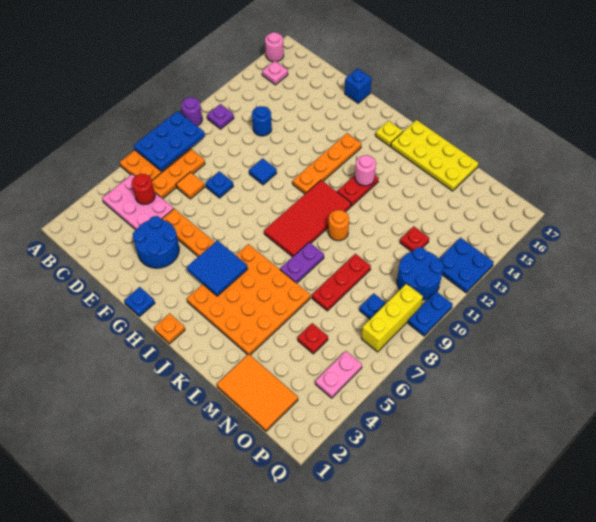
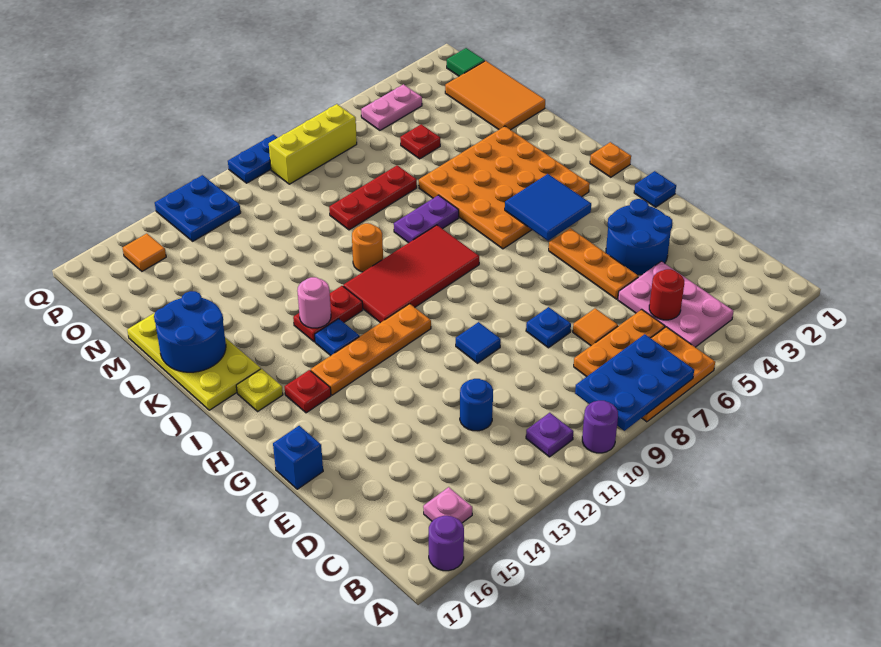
pink 1x1 round brick [265,32,284,62] -> purple 1x1 round brick [429,516,464,571]
red 1x1 plate [400,226,429,252] -> red 1x1 plate moved to [285,370,331,413]
blue 1x1 plate [359,293,386,319] -> blue 1x1 plate moved to [315,319,359,356]
blue 2x2 round brick [397,247,444,300] -> blue 2x2 round brick moved to [154,291,226,372]
none -> green 1x1 tile [447,48,485,76]
none -> orange 1x1 tile [123,233,166,271]

